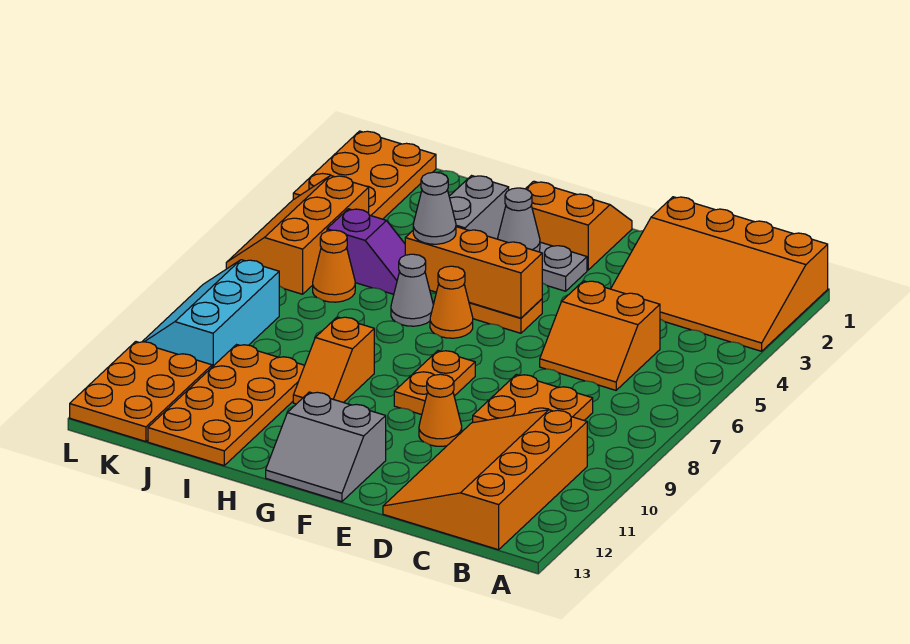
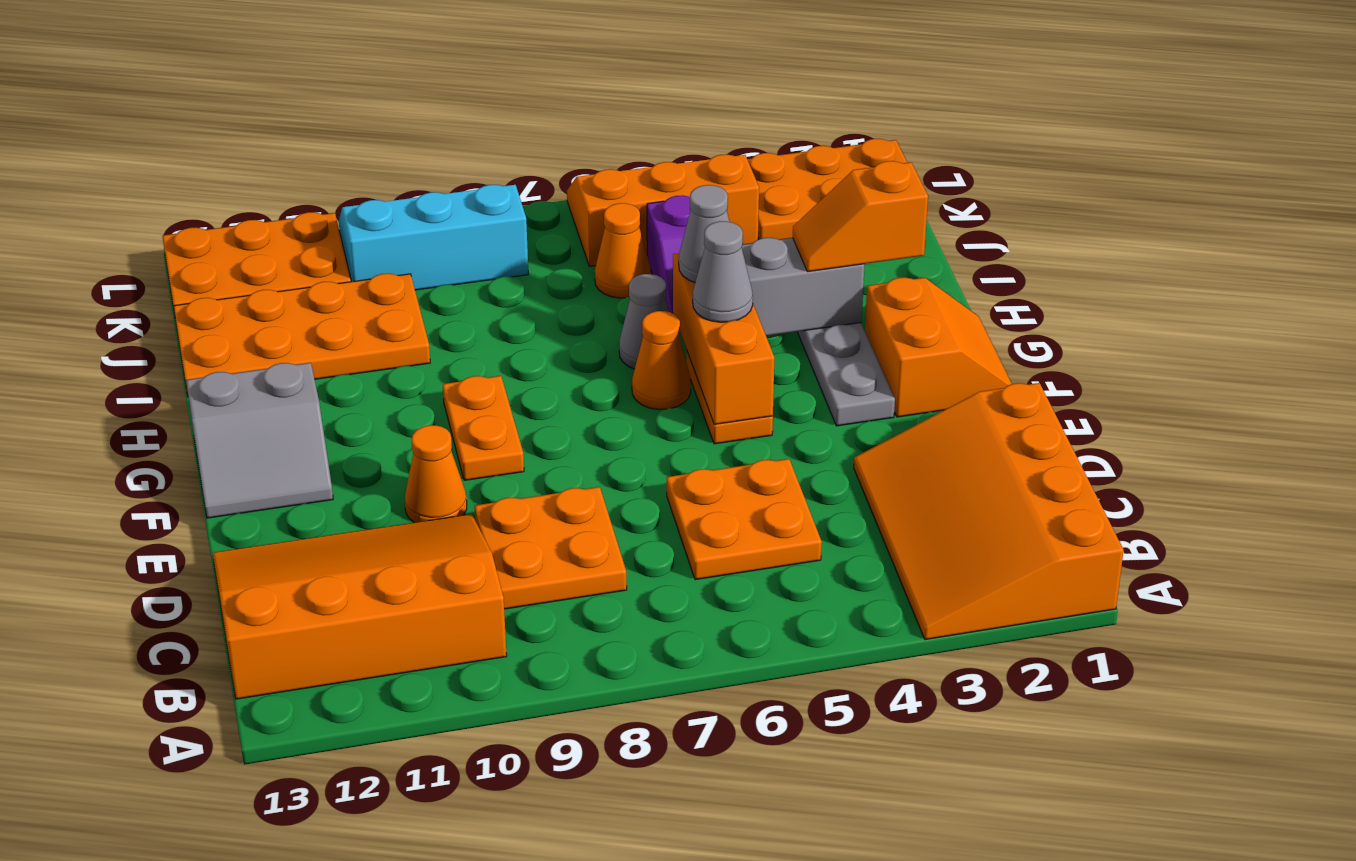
orange 2x2 slope [540,281,660,390] -> orange 2x2 plate [667,459,822,580]
orange 1x2 plate [394,351,475,415] -> orange 1x2 plate turned to [443,376,524,480]
grey 2x2 slope [266,392,386,502] -> grey 2x2 slope turned to [186,363,333,518]
grey 1x1 cone [498,188,540,252] -> grey 1x1 cone moved to [693,221,753,322]
orange 1x2 slope [293,317,374,404] -> orange 1x2 slope moved to [793,161,928,272]

